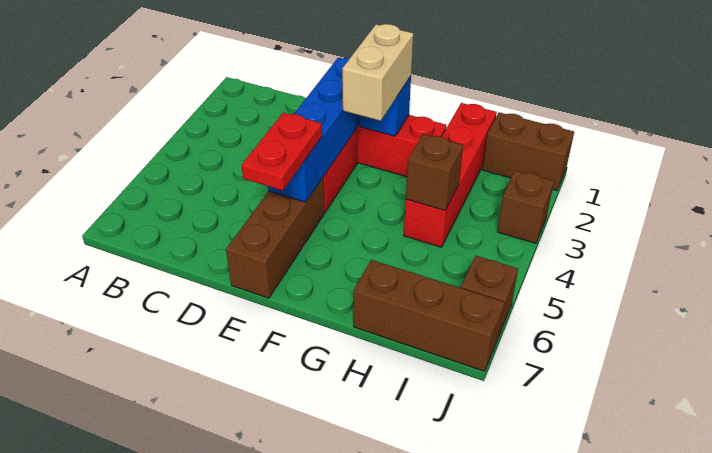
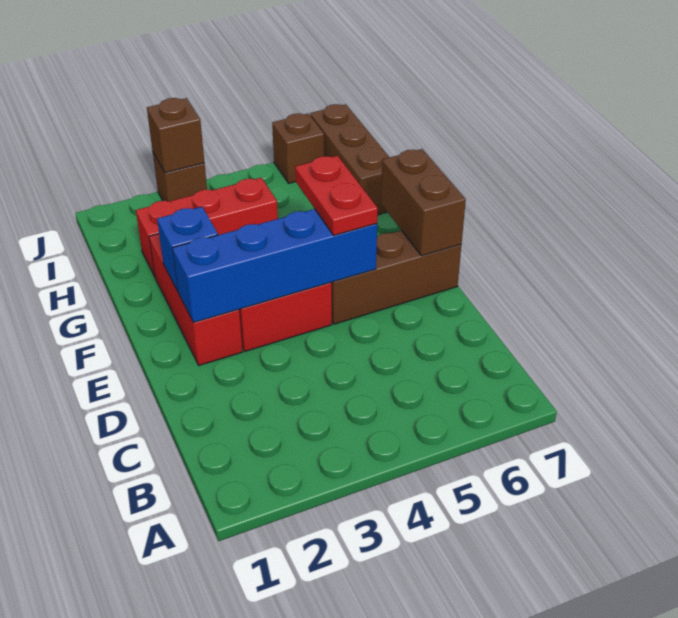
red 1x2 plate [241,113,322,191] -> red 1x2 plate turned to [295,156,378,235]
tan 1x2 brick [342,24,413,121] -> none
red 1x4 brick [404,103,497,247] -> red 1x3 brick [136,178,278,277]
brown 1x1 brick [406,134,463,210] -> brown 1x1 brick moved to [147,98,204,173]
brown 1x2 brick [483,112,574,191] -> brown 1x2 brick moved to [381,149,466,256]

